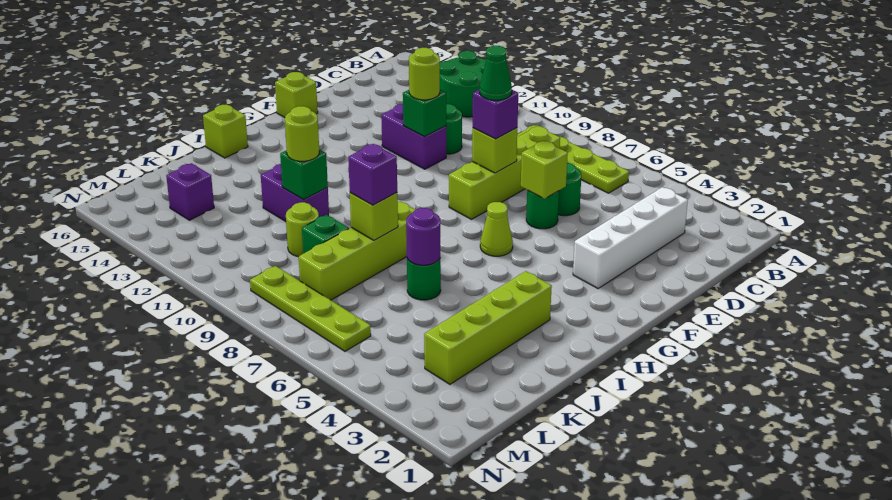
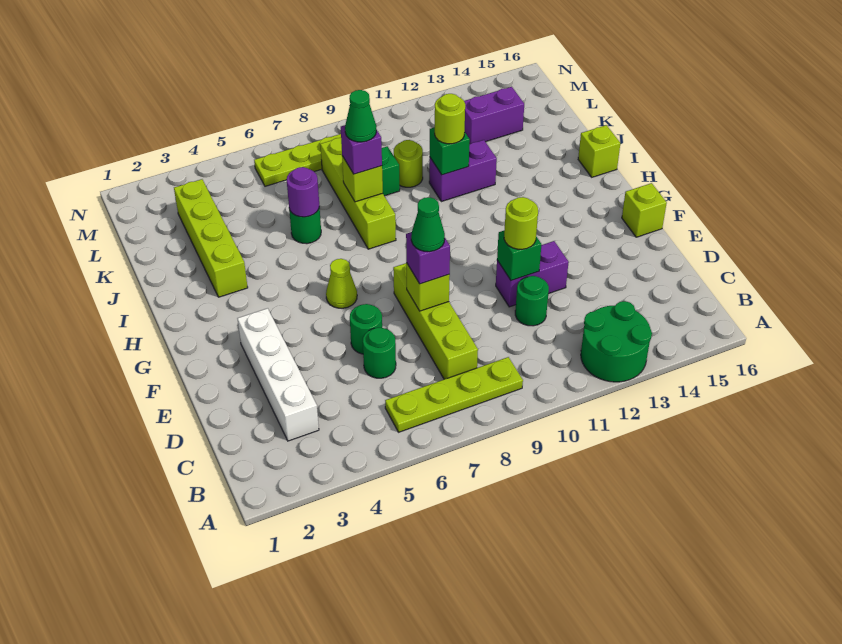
lime 1x1 brick [521,141,568,199] -> none
none -> green 1x1 cone [345,90,376,142]
purple 1x1 brick [166,163,214,220] -> purple 1x2 brick [464,87,524,144]

